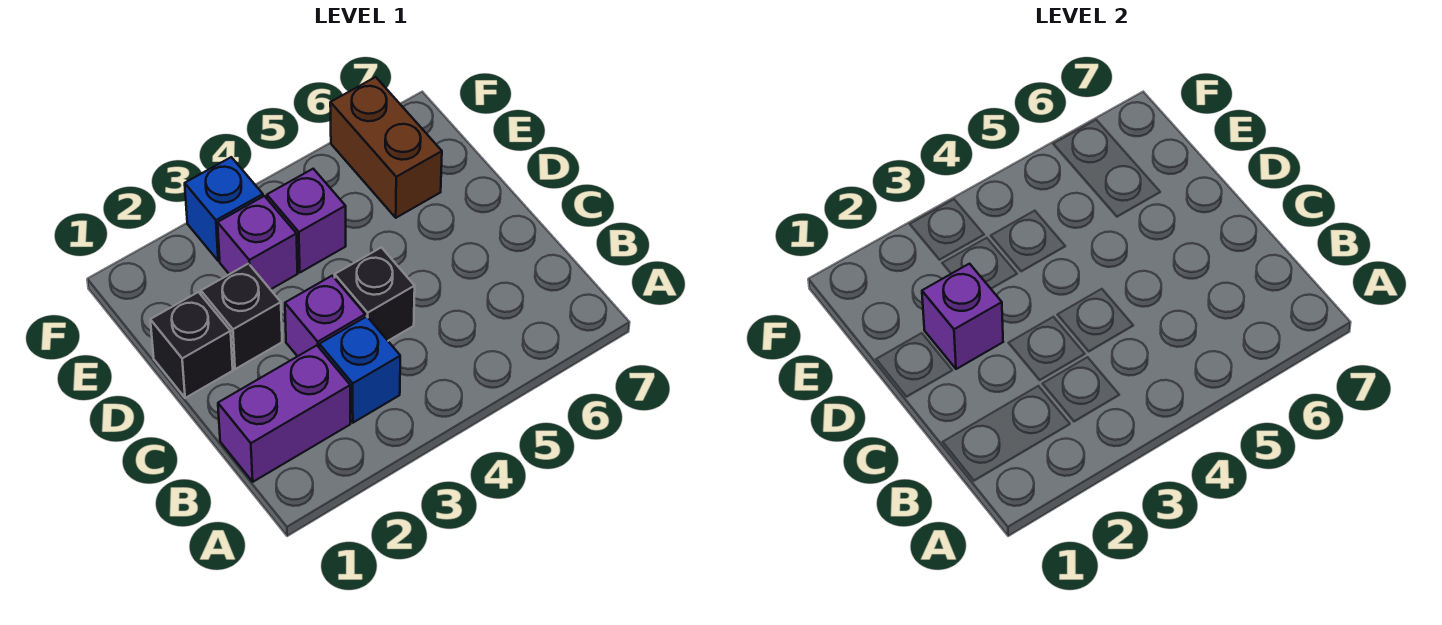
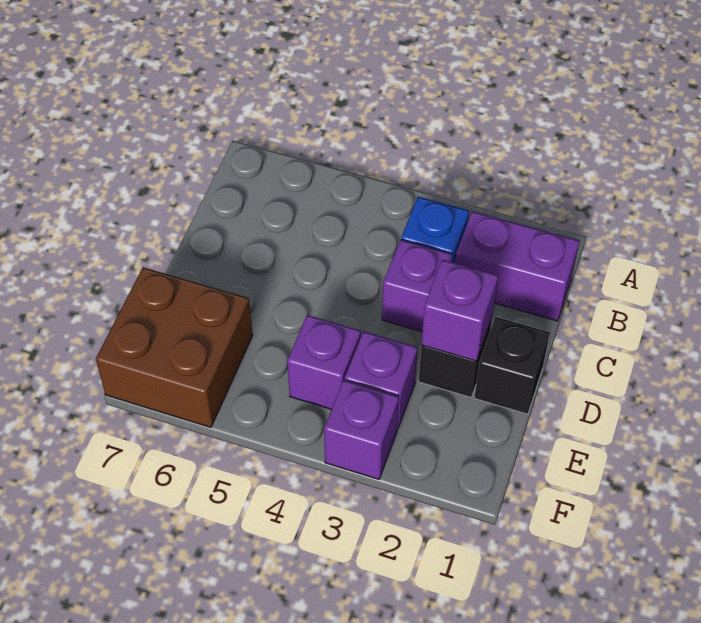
black 1x1 brick [335,247,415,341] -> none
brown 1x2 brick [330,77,442,218] -> brown 2x2 brick [96,267,253,427]
blue 1x1 brick [185,157,263,261] -> purple 1x1 brick [324,380,399,479]

